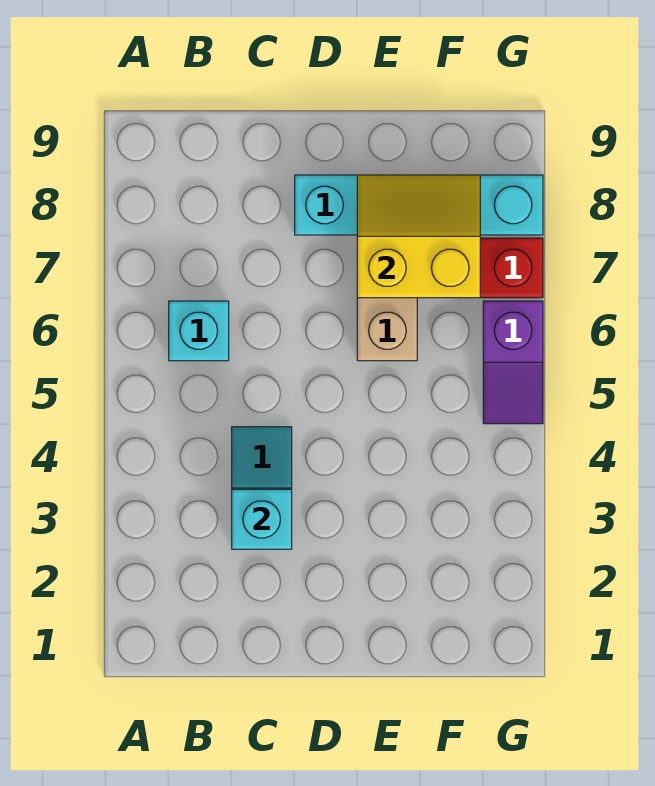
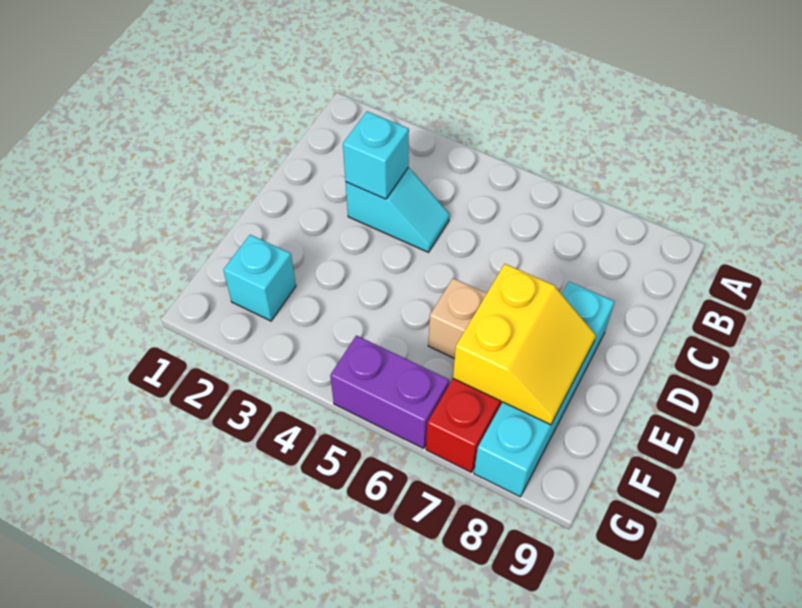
cyan 1x1 brick [169,301,229,361] -> cyan 1x1 brick moved to [224,235,296,321]
purple 1x2 slope [483,301,543,424] -> purple 1x2 brick [330,335,449,449]

